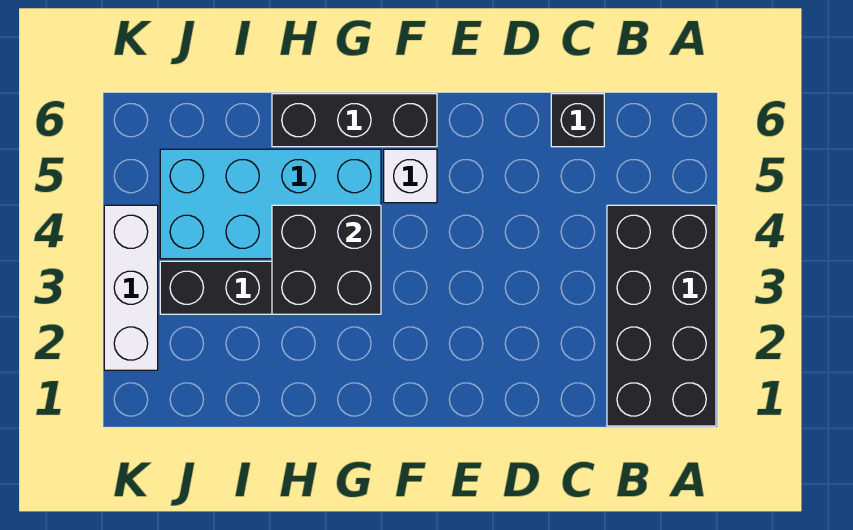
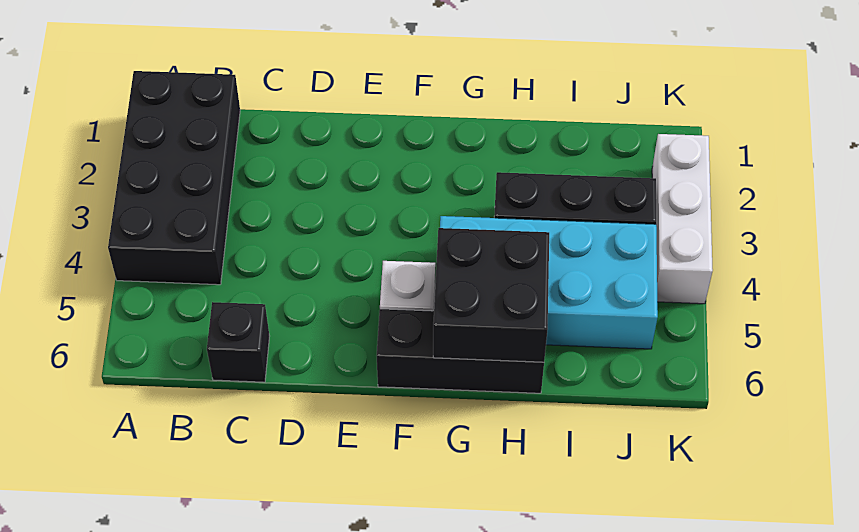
black 2x2 brick [272,205,381,314] -> black 2x2 brick moved to [433,228,549,362]

